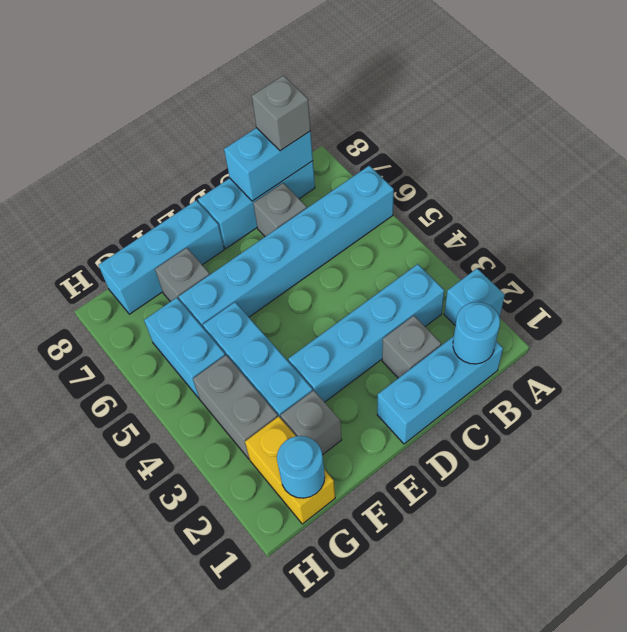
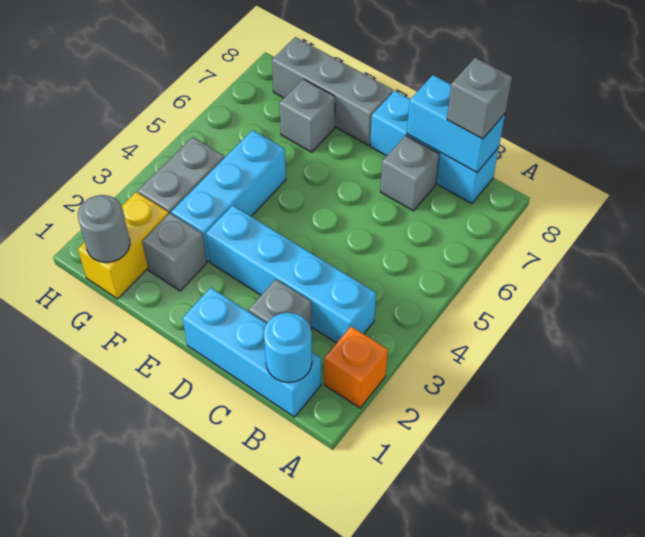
cyan 1x1 brick [444,269,505,326] -> orange 1x1 brick [324,326,388,408]
cyan 1x6 brick [179,166,394,329] -> none
cyan 1x3 brick [99,200,224,314] -> grey 1x3 brick [272,37,393,145]
cyan 1x1 round brick [277,436,325,498] -> grey 1x1 round brick [78,195,130,263]
cyan 1x2 brick [144,298,225,398] -> none

